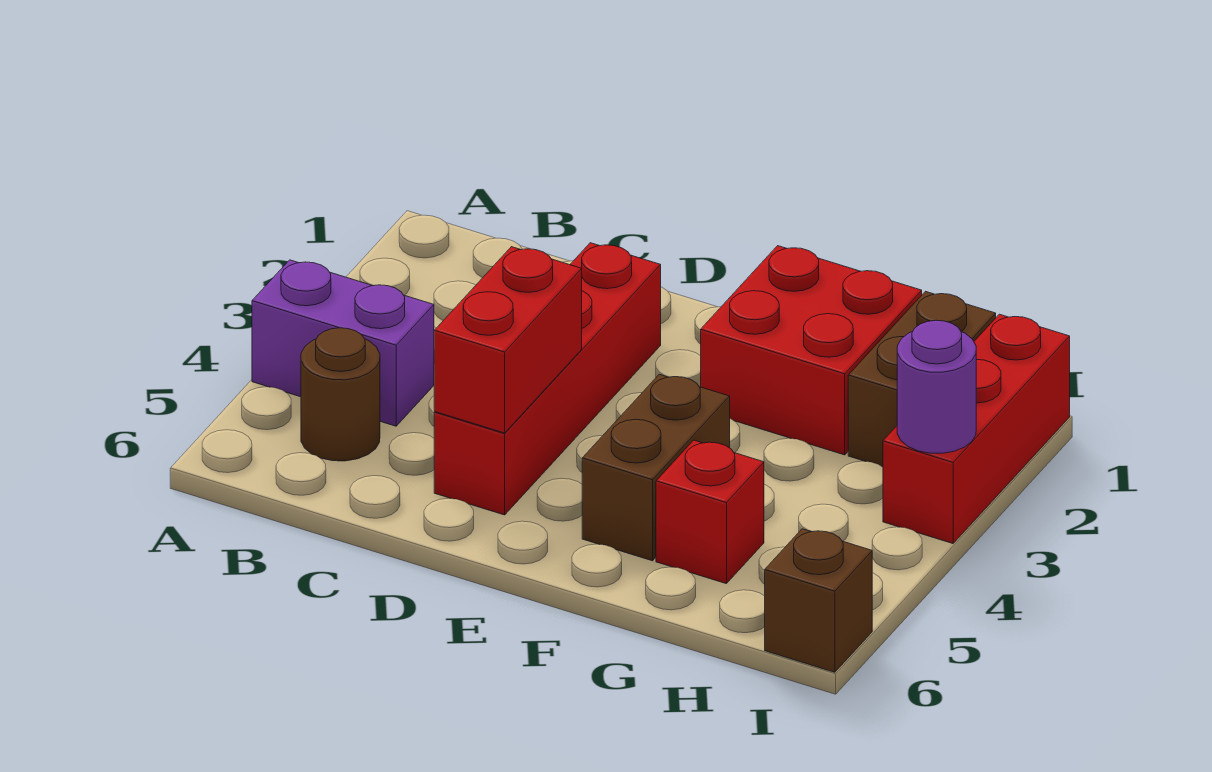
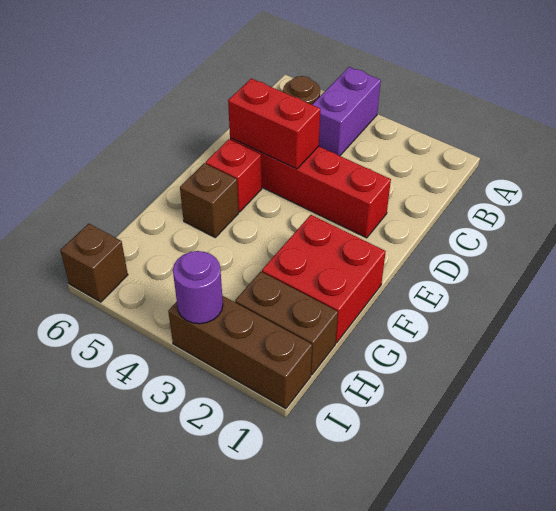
brown 1x2 brick [582,374,730,561] -> brown 1x1 brick [180,163,238,237]
red 1x1 brick [656,440,764,584] -> red 1x1 brick moved to [206,139,262,212]
red 1x3 brick [883,314,1070,544] -> brown 1x3 brick [168,296,312,409]

